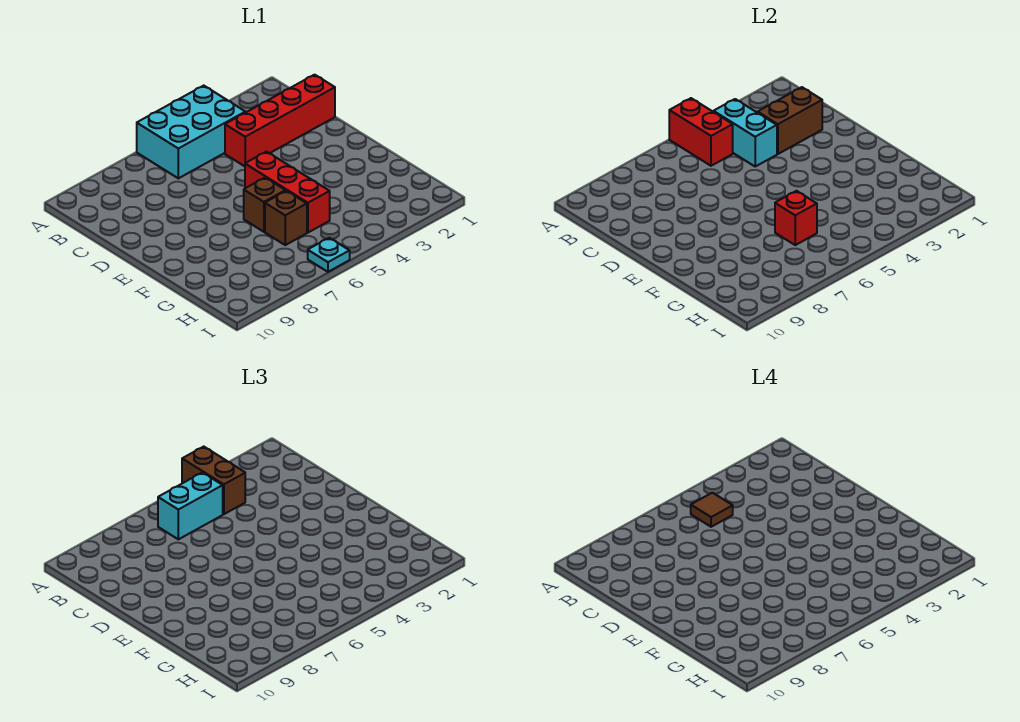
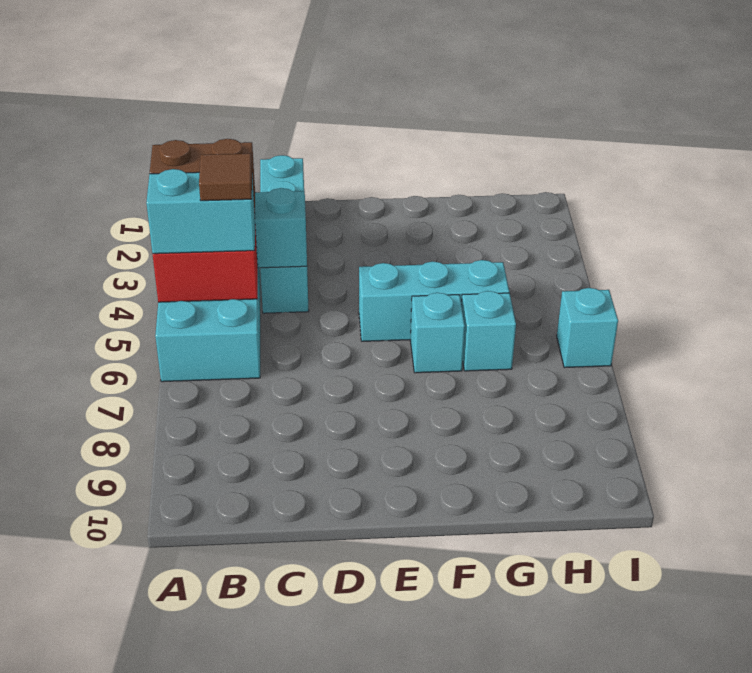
cyan 1x2 brick [158,473,223,539] -> cyan 1x2 brick turned to [146,169,255,254]
red 1x4 brick [225,75,335,166] -> cyan 1x4 brick [260,155,309,313]
brown 1x2 brick [758,87,822,154] -> none
red 1x3 brick [245,152,330,233] -> cyan 1x3 brick [359,260,509,341]
brown 1x1 brick [244,178,286,232] -> cyan 1x1 brick [410,293,465,373]
brown 1x1 brick [265,191,307,245] -> cyan 1x1 brick [461,291,516,371]
red 1x1 brick [775,191,817,245] -> none
cyan 1x1 plate [308,238,350,272] -> cyan 1x1 brick [557,288,618,368]

